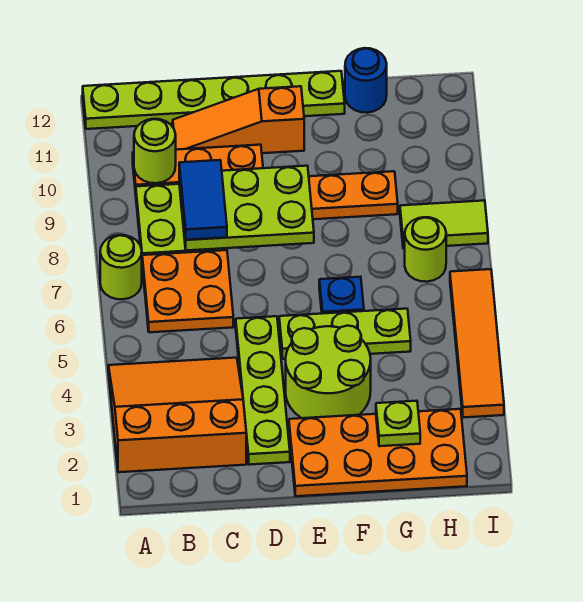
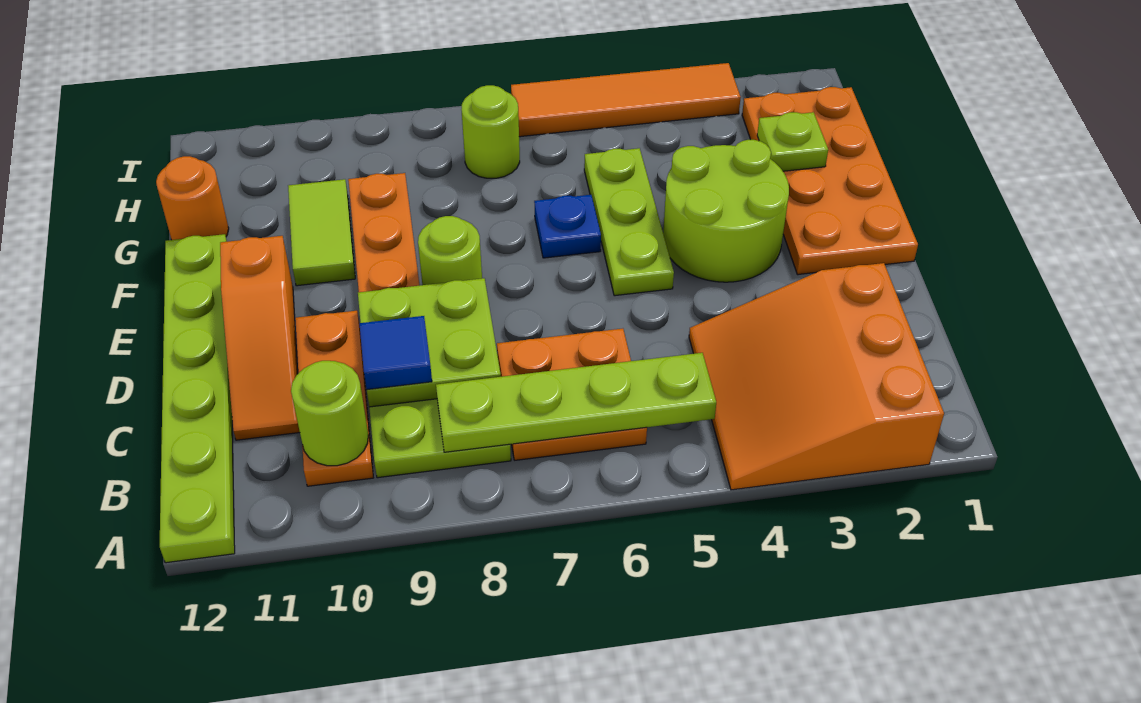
lime 1x1 round brick [100,235,142,299] -> lime 1x1 round brick moved to [418,216,482,285]
lime 2x3 plate [179,166,314,251] -> lime 2x2 plate [358,278,501,407]
blue 1x2 tile [179,160,227,240] -> blue 1x1 tile [359,316,432,390]
lime 1x4 plate [236,316,290,465] -> lime 1x4 plate moved to [436,353,716,452]
blue 1x1 round brick [345,48,387,113] -> orange 1x1 round brick [156,156,229,240]
lime 1x2 tile [400,201,488,249] -> lime 1x2 tile moved to [288,179,355,286]

